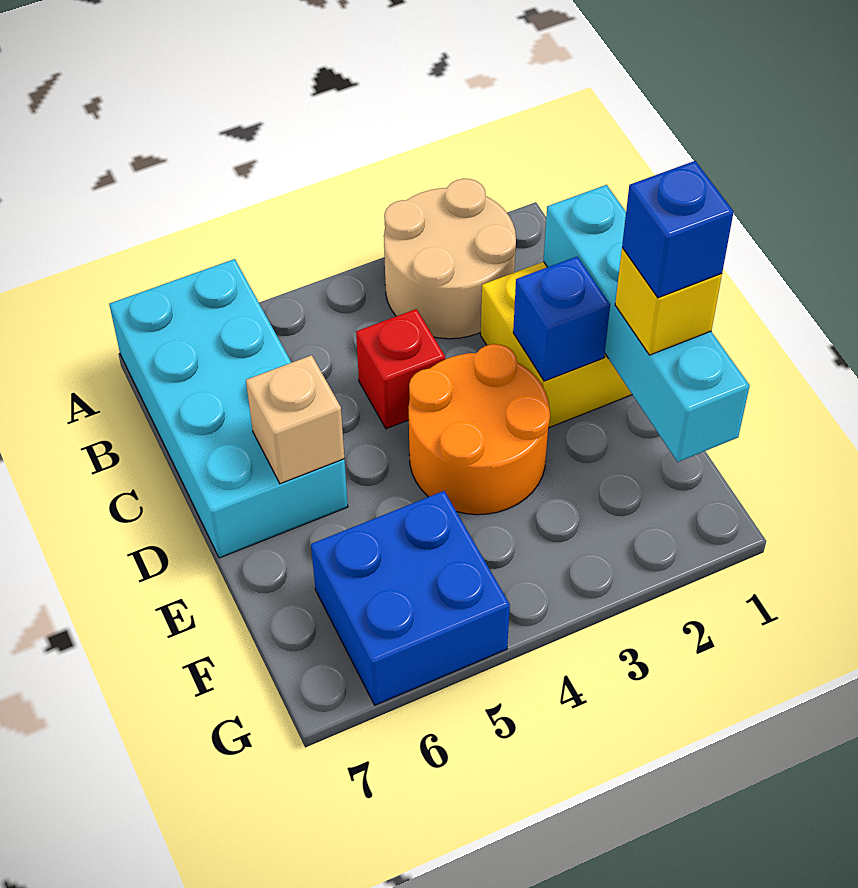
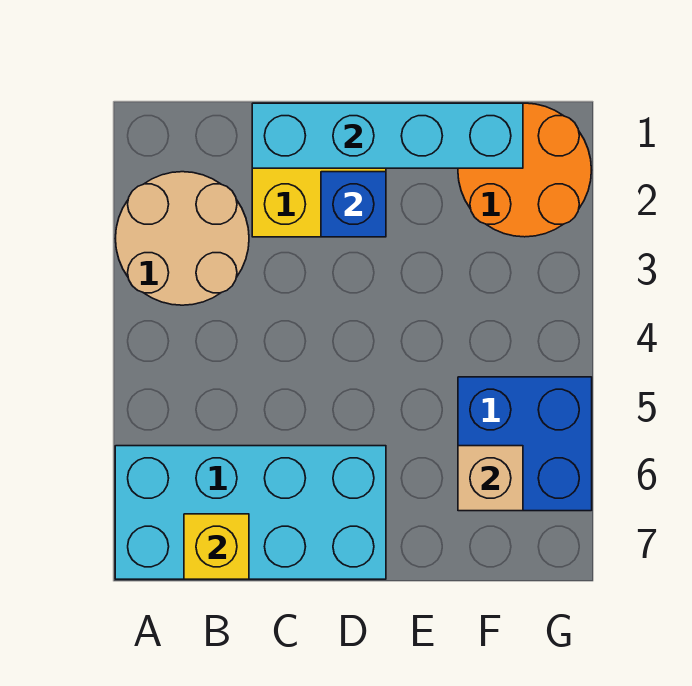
red 1x1 brick [356,309,445,429] -> none
orange 2x2 round brick [408,344,550,515] -> orange 2x2 round brick moved to [458,103,591,237]
tan 1x1 brick [246,355,344,484] -> tan 1x1 brick moved to [458,446,523,511]
yellow 1x1 brick [615,248,722,355] -> yellow 1x1 brick moved to [184,514,249,579]
blue 1x1 brick [622,161,733,298] -> none

